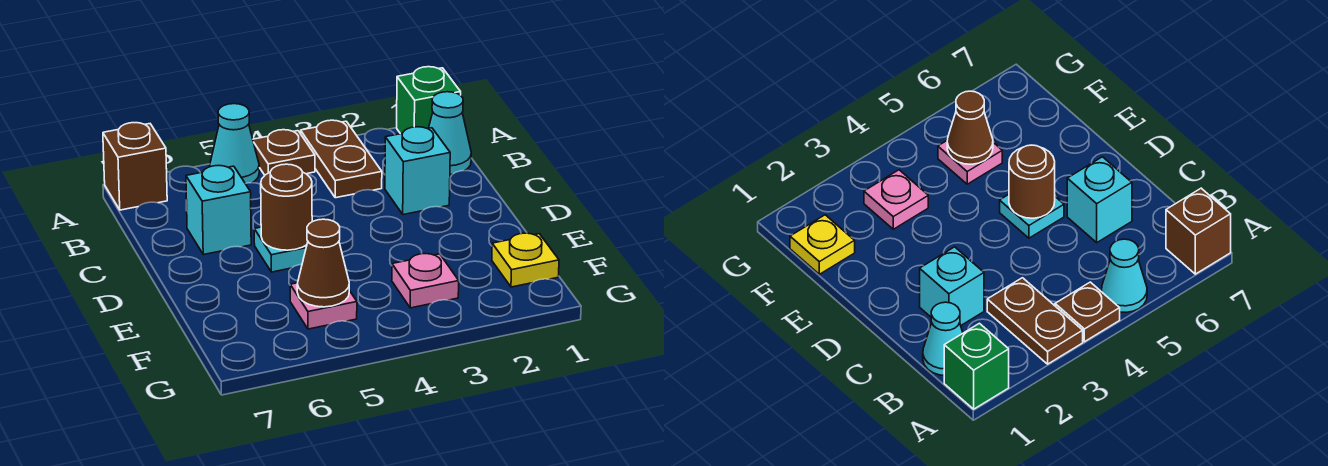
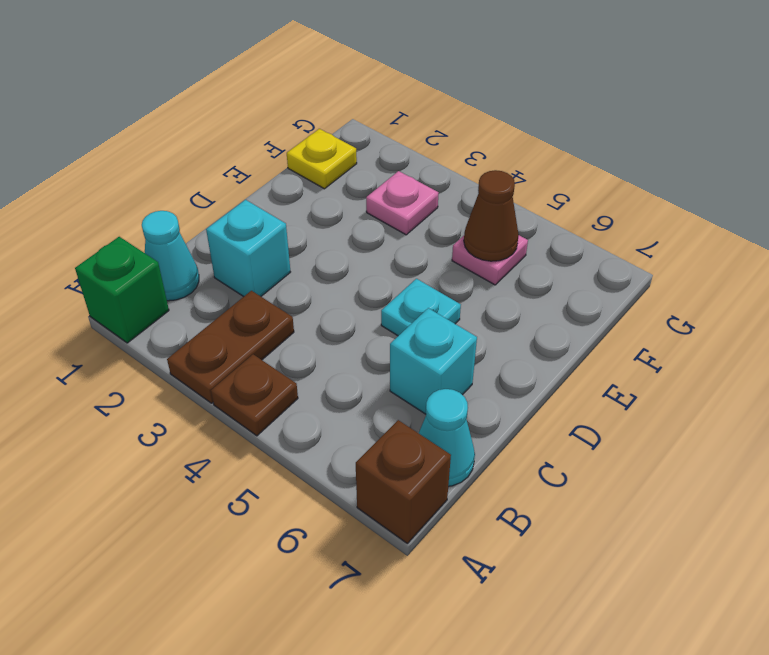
cyan 1x1 cone [210,104,259,184] -> cyan 1x1 cone moved to [419,389,475,486]
brown 1x1 round brick [261,164,312,250] -> none

